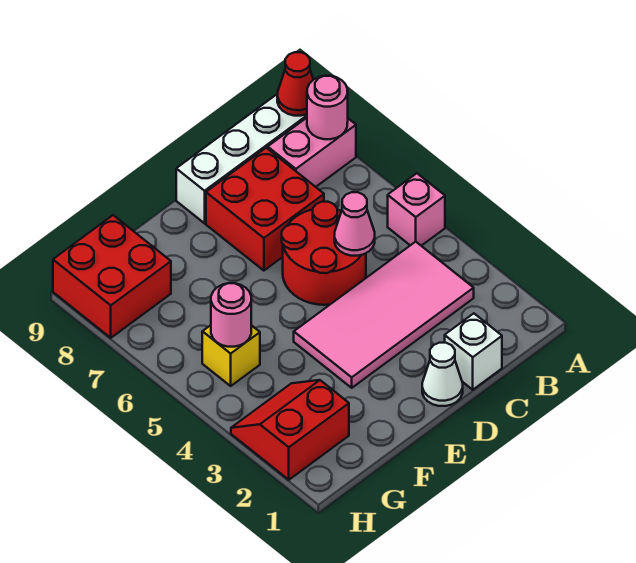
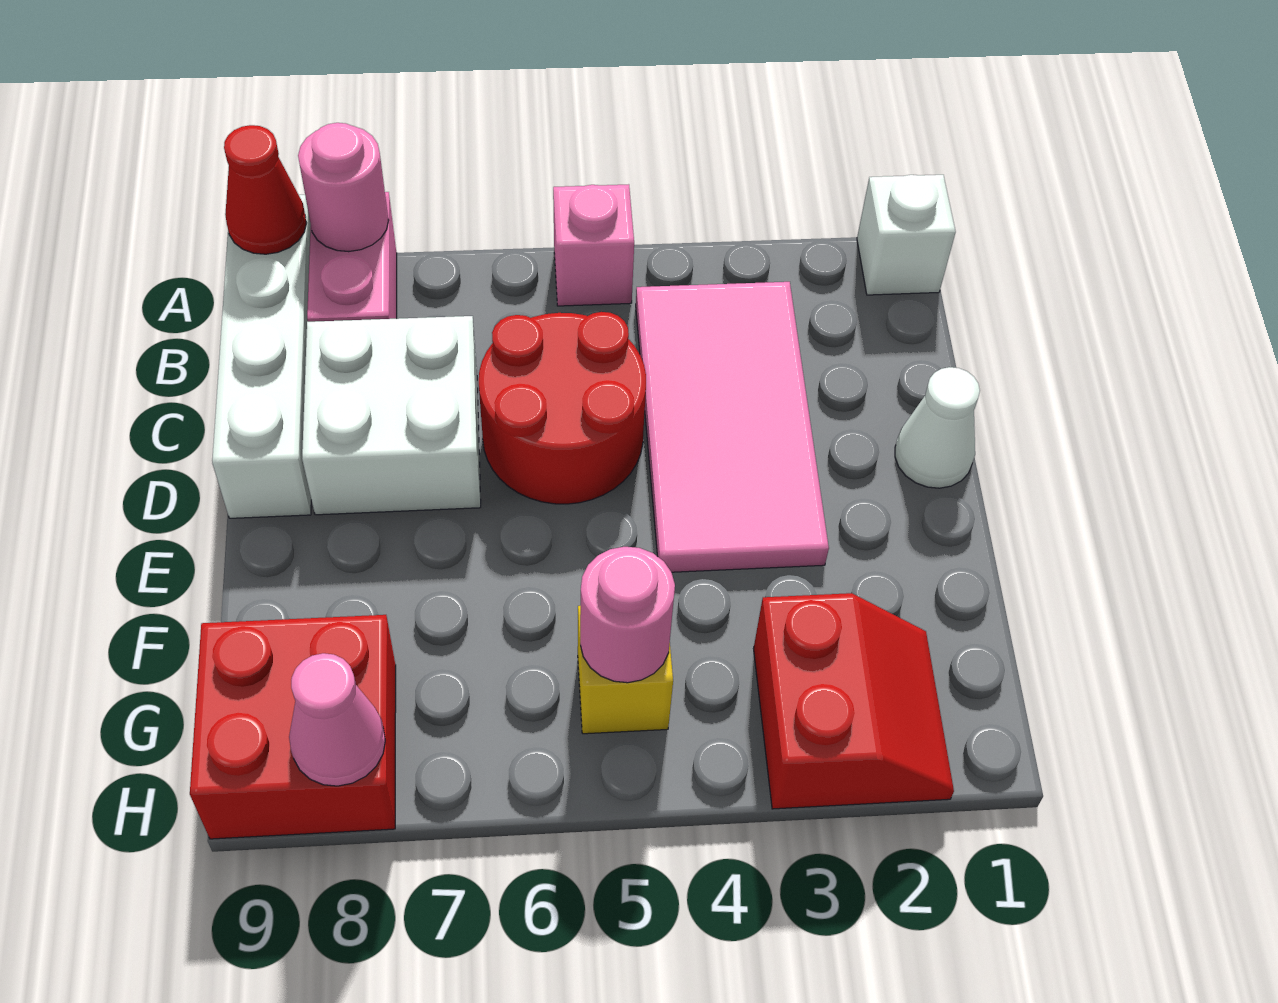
white 1x1 brick [445,313,502,390] -> white 1x1 brick moved to [857,175,956,295]
pink 1x1 cone [334,192,375,256] -> pink 1x1 cone moved to [289,653,385,786]
red 2x2 brick [206,148,324,271] -> white 2x2 brick [302,316,481,515]
red 2x2 slope [231,380,349,480] -> red 2x2 slope turned to [754,593,954,809]

